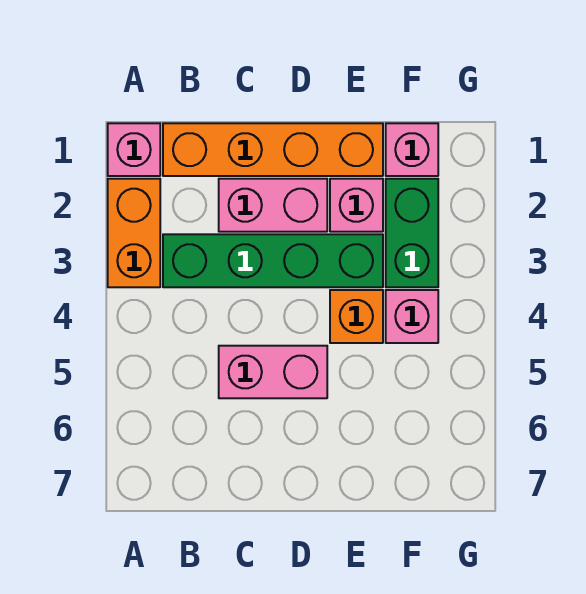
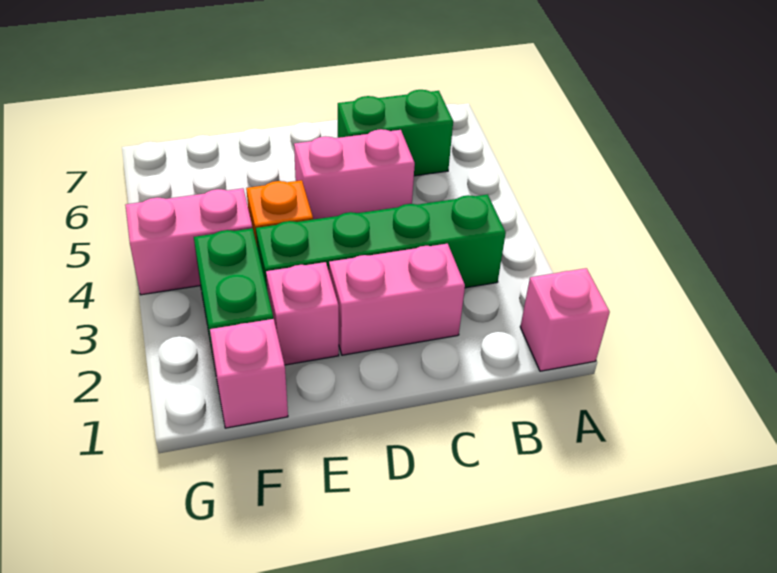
orange 1x2 brick [108,179,160,287] -> none
orange 1x4 brick [163,123,383,176] -> none
none -> green 1x2 brick [338,90,453,176]
pink 1x1 brick [386,290,438,343] -> pink 1x2 brick [125,188,252,295]

